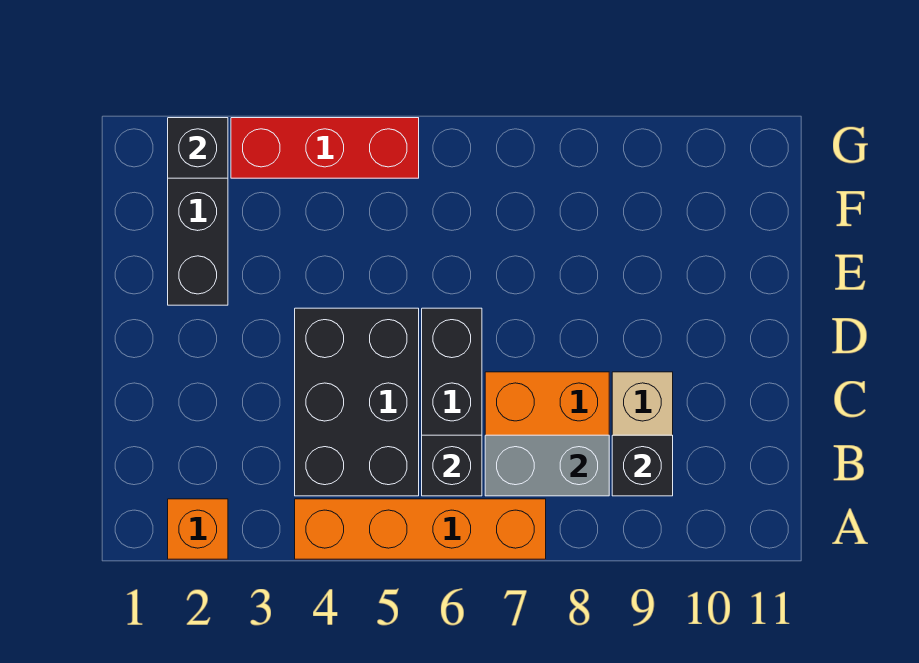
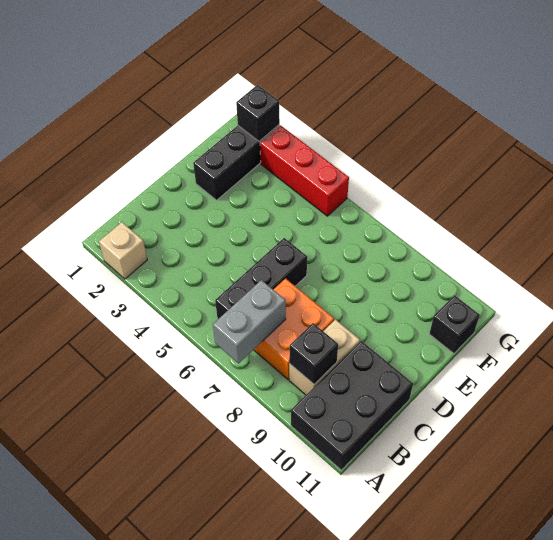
orange 1x1 brick [168,499,228,559] -> tan 1x1 brick [99,222,147,279]
orange 1x4 brick [295,499,546,559] -> none
black 2x3 brick [295,308,419,496] -> black 2x3 brick moved to [291,341,413,470]
black 1x1 brick [422,435,482,496] -> black 1x1 brick moved to [429,295,480,354]
grey 1x2 brick [485,435,609,496] -> grey 1x2 brick turned to [213,280,286,363]

